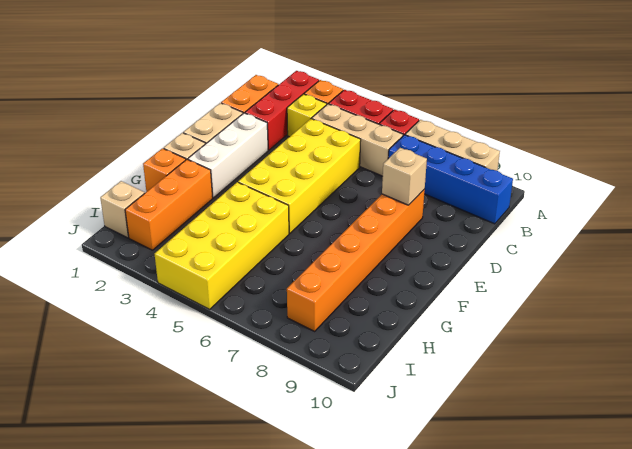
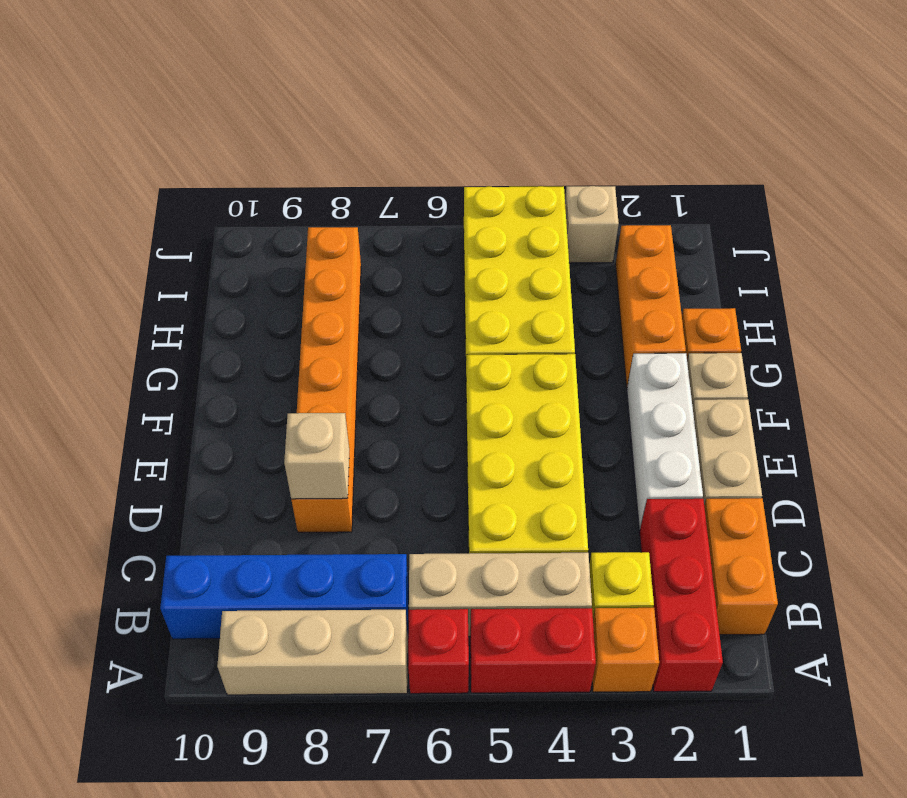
tan 1x1 brick [100,181,145,238] -> tan 1x1 brick moved to [565,186,619,263]

